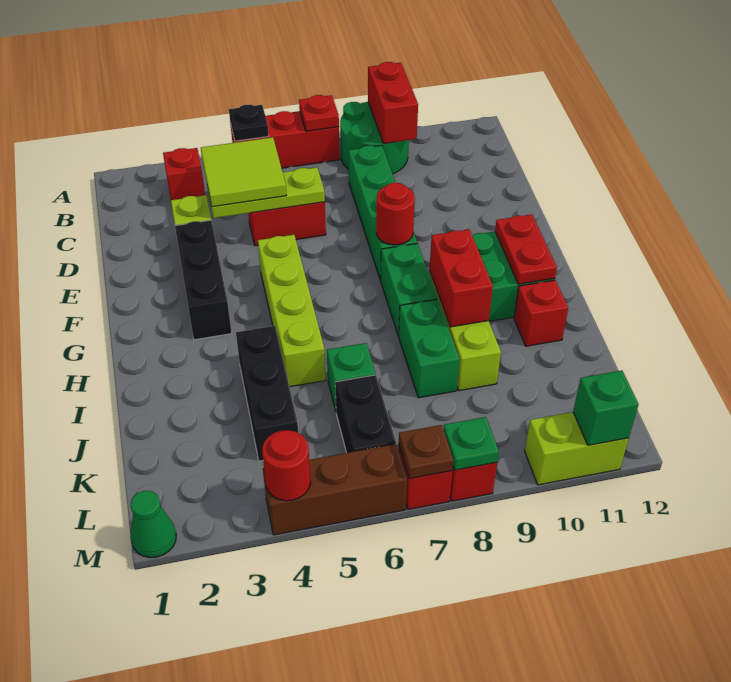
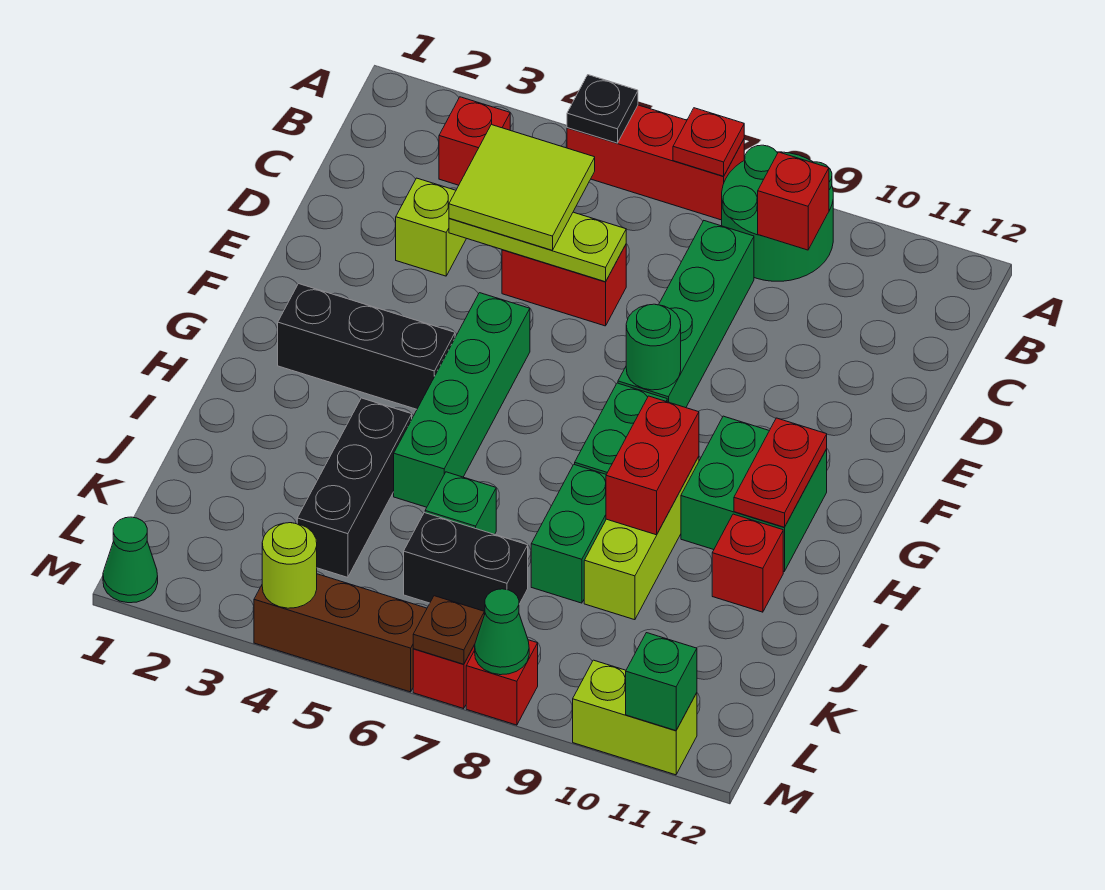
red 1x2 brick [368,62,418,144] -> red 1x1 brick [758,152,829,250]
black 1x3 brick [175,220,232,340] -> black 1x3 brick turned to [278,284,455,409]
lime 1x4 brick [258,235,326,387] -> green 1x4 brick [394,293,530,507]
red 1x1 round brick [376,183,415,245] -> green 1x1 round brick [626,304,681,390]
black 1x2 brick [335,375,396,453] -> black 1x2 brick turned to [404,513,528,615]
red 1x1 round brick [262,430,311,501] -> lime 1x1 round brick [262,523,317,608]
green 1x1 plate [443,417,499,470] -> green 1x1 cone [475,589,529,675]

